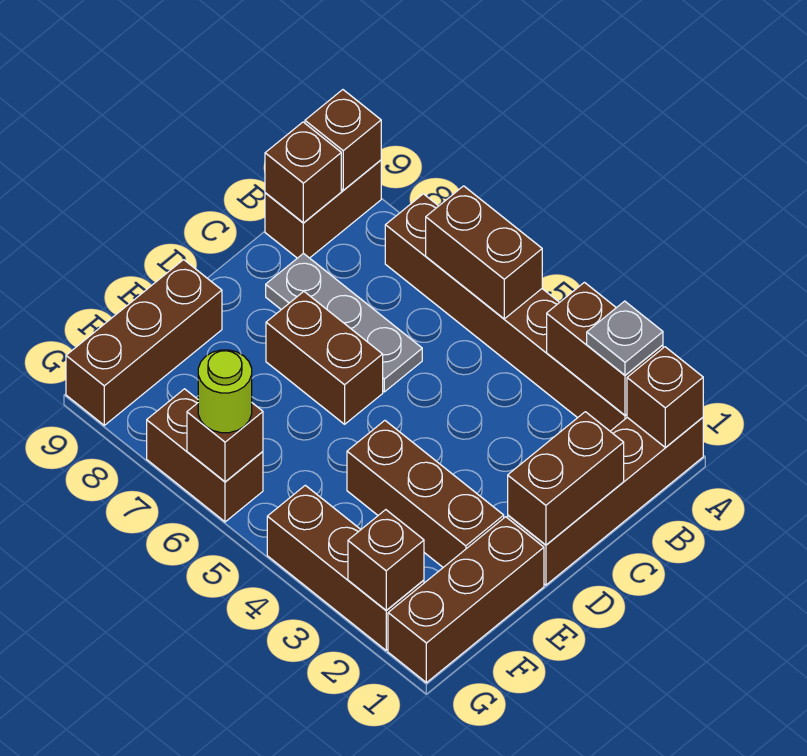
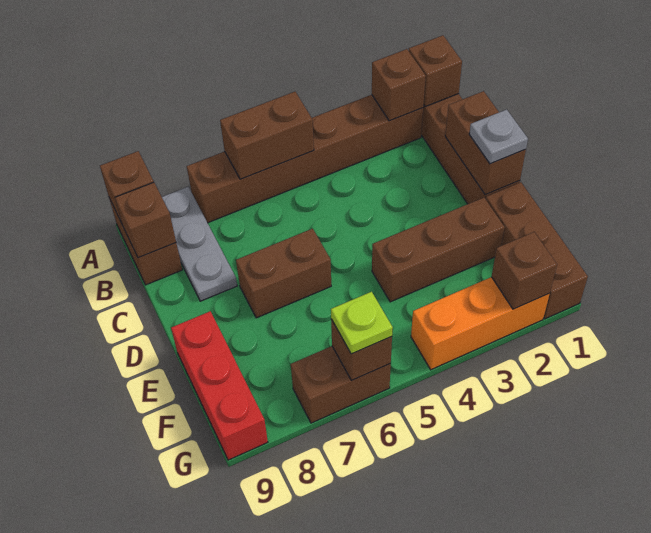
brown 1x2 brick [547,282,663,415] -> brown 1x1 brick [372,49,426,121]
grey 1x1 plate [587,301,663,375] -> grey 1x1 plate moved to [469,109,528,164]
grey 1x3 plate [266,253,422,392] -> grey 1x3 plate turned to [162,187,237,301]
brown 1x3 brick [66,260,222,425] -> red 1x3 brick [171,311,268,460]
brown 1x3 brick [267,485,424,650] -> orange 1x3 brick [411,277,550,370]
lime 1x1 round brick [198,350,252,433] -> lime 1x1 plate [331,292,393,354]

